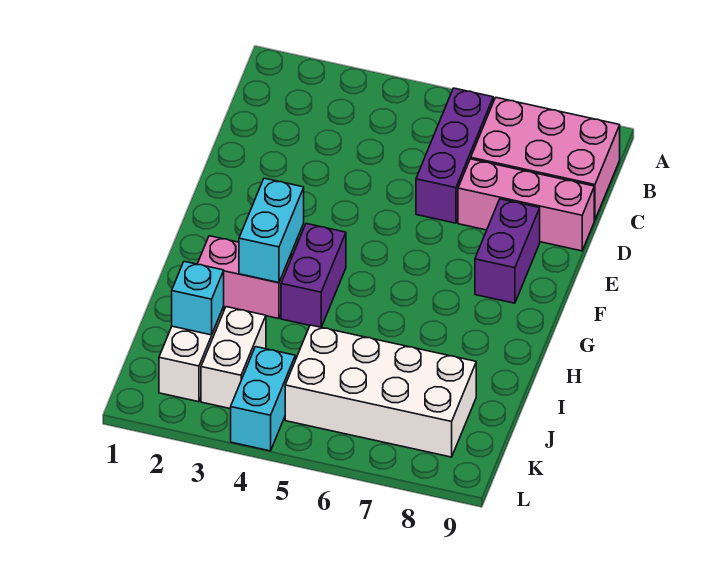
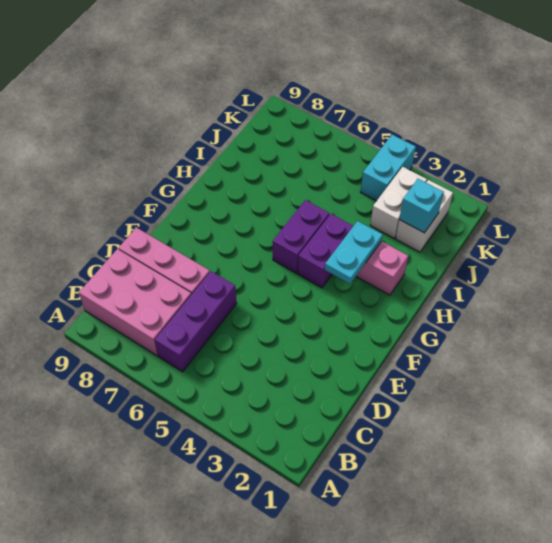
purple 1x2 brick [475,199,540,303] -> purple 1x2 brick moved to [273,200,329,273]
cyan 1x2 brick [239,178,304,283] -> cyan 1x2 plate [325,221,383,284]
white 2x4 brick [285,325,476,457] -> none

